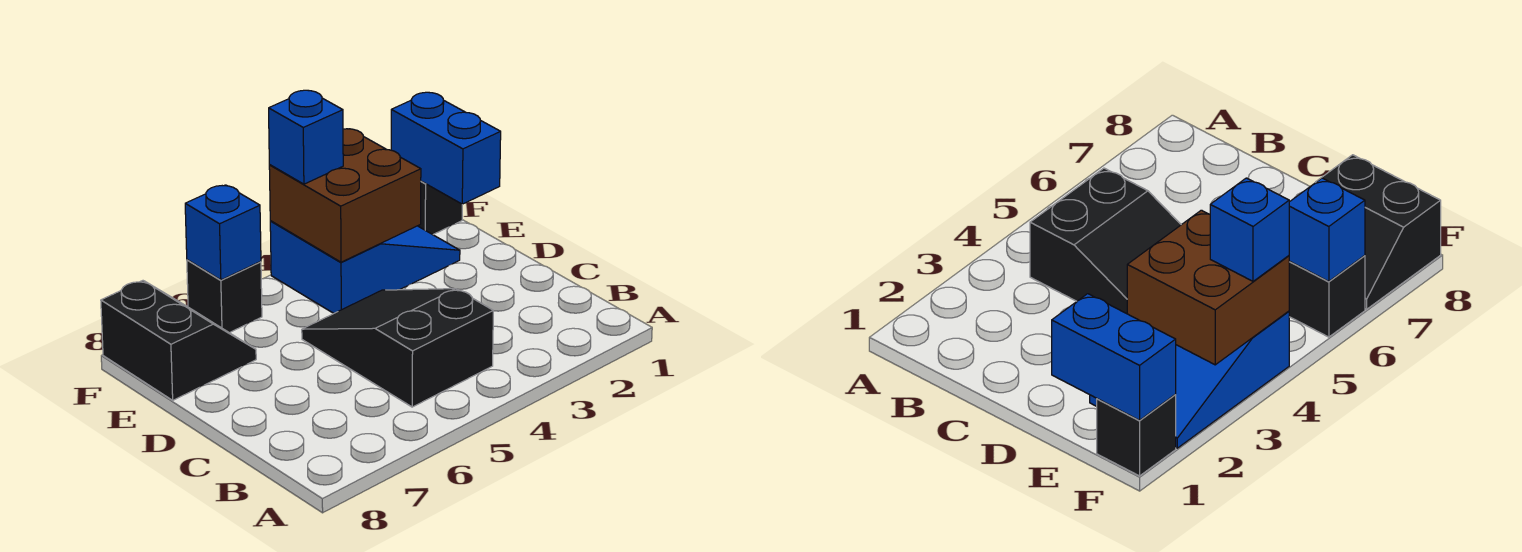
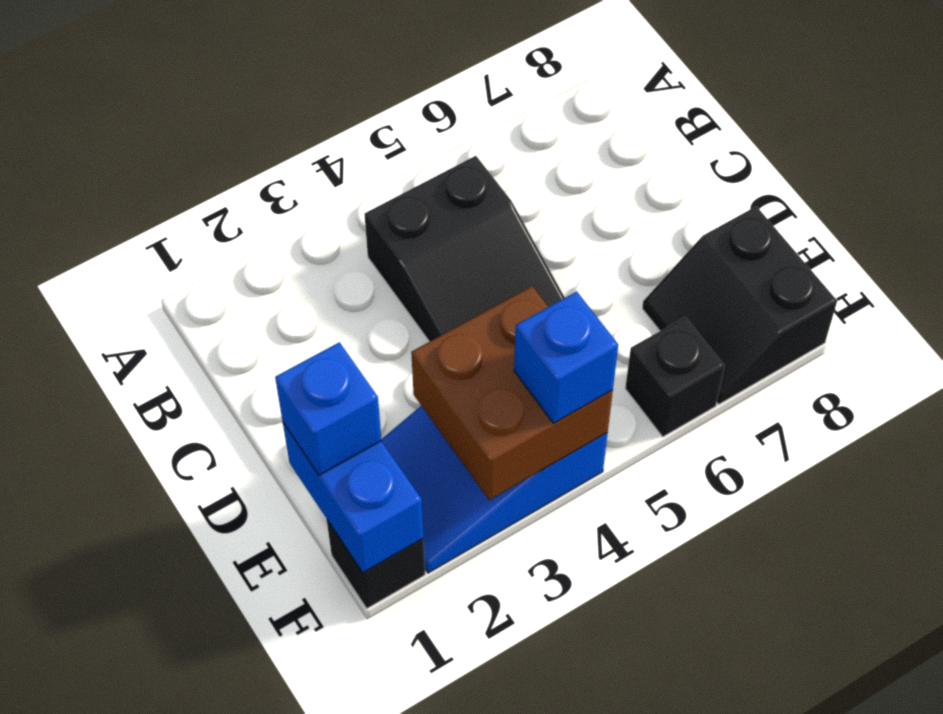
blue 1x1 brick [185,185,261,280] -> blue 1x1 brick moved to [275,342,381,475]

